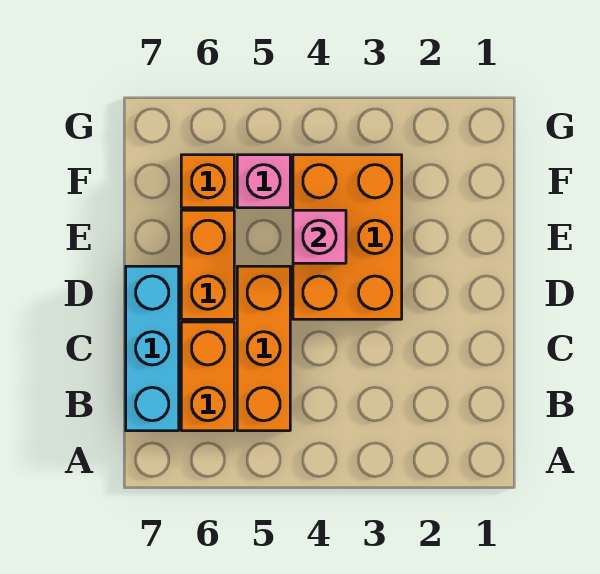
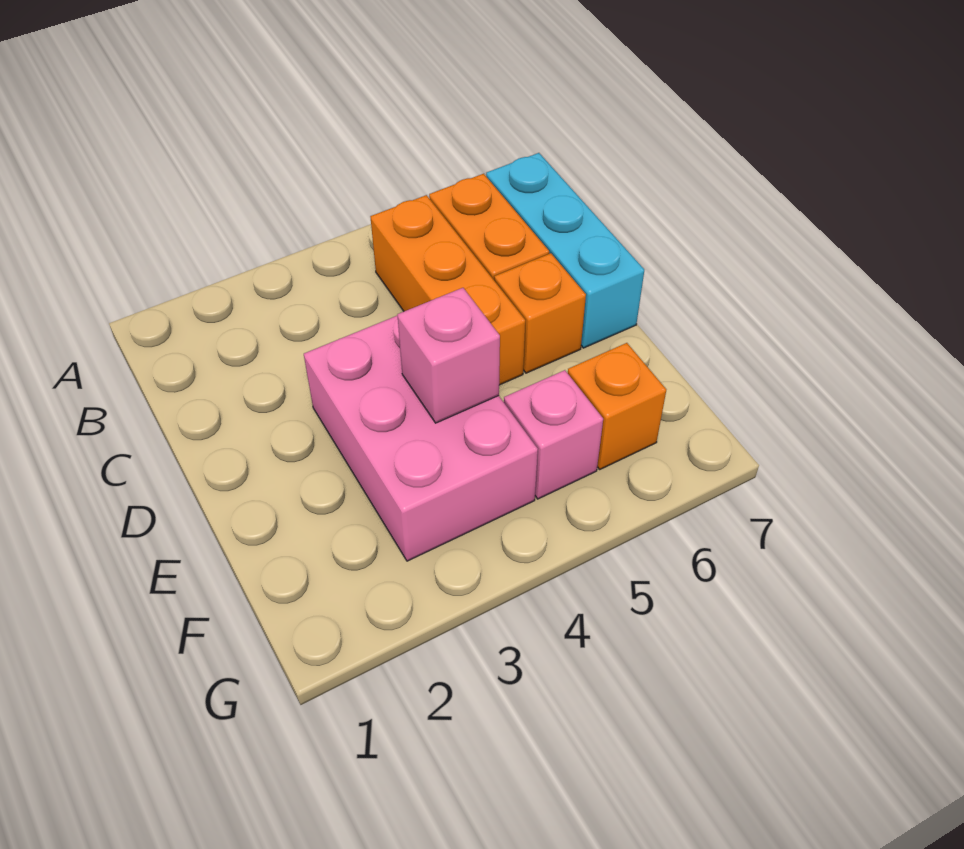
orange 2x3 brick [293,155,402,319] -> pink 2x3 brick [304,316,538,561]
orange 1x2 brick [181,210,234,319] -> orange 1x1 brick [494,253,586,373]

